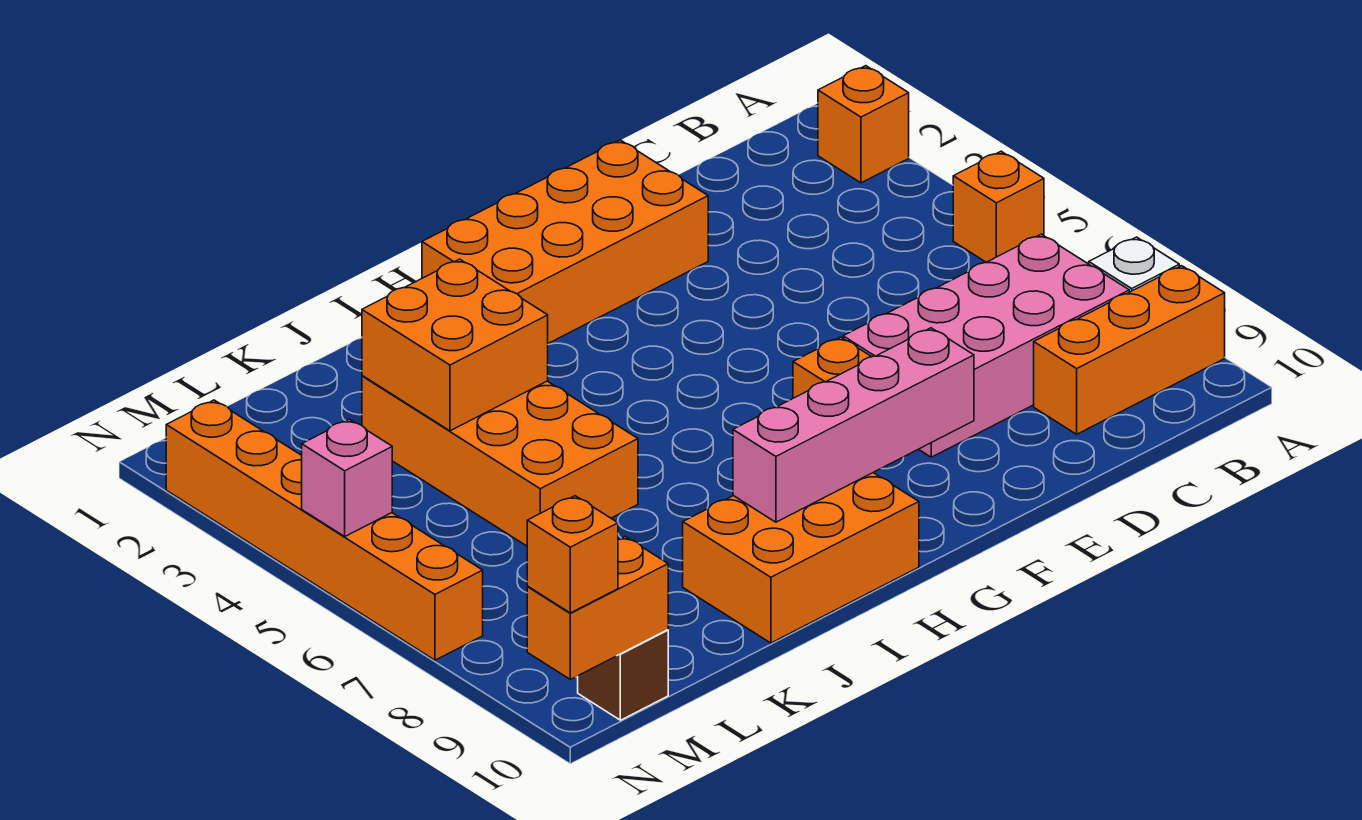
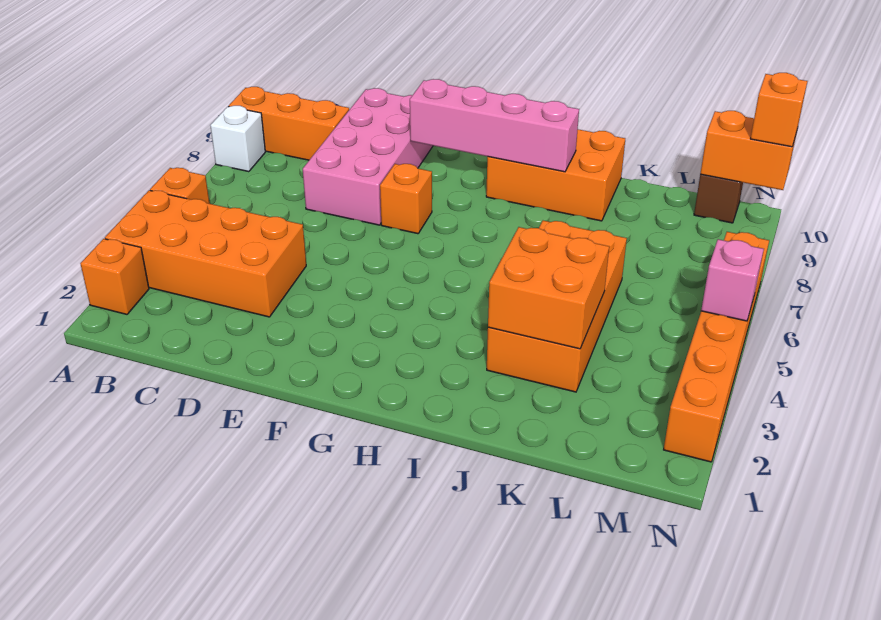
pink 2x4 brick [843,234,1129,457] -> pink 2x4 brick turned to [303,88,433,225]
orange 2x4 brick [422,140,708,343] -> orange 2x4 brick moved to [105,190,306,317]

